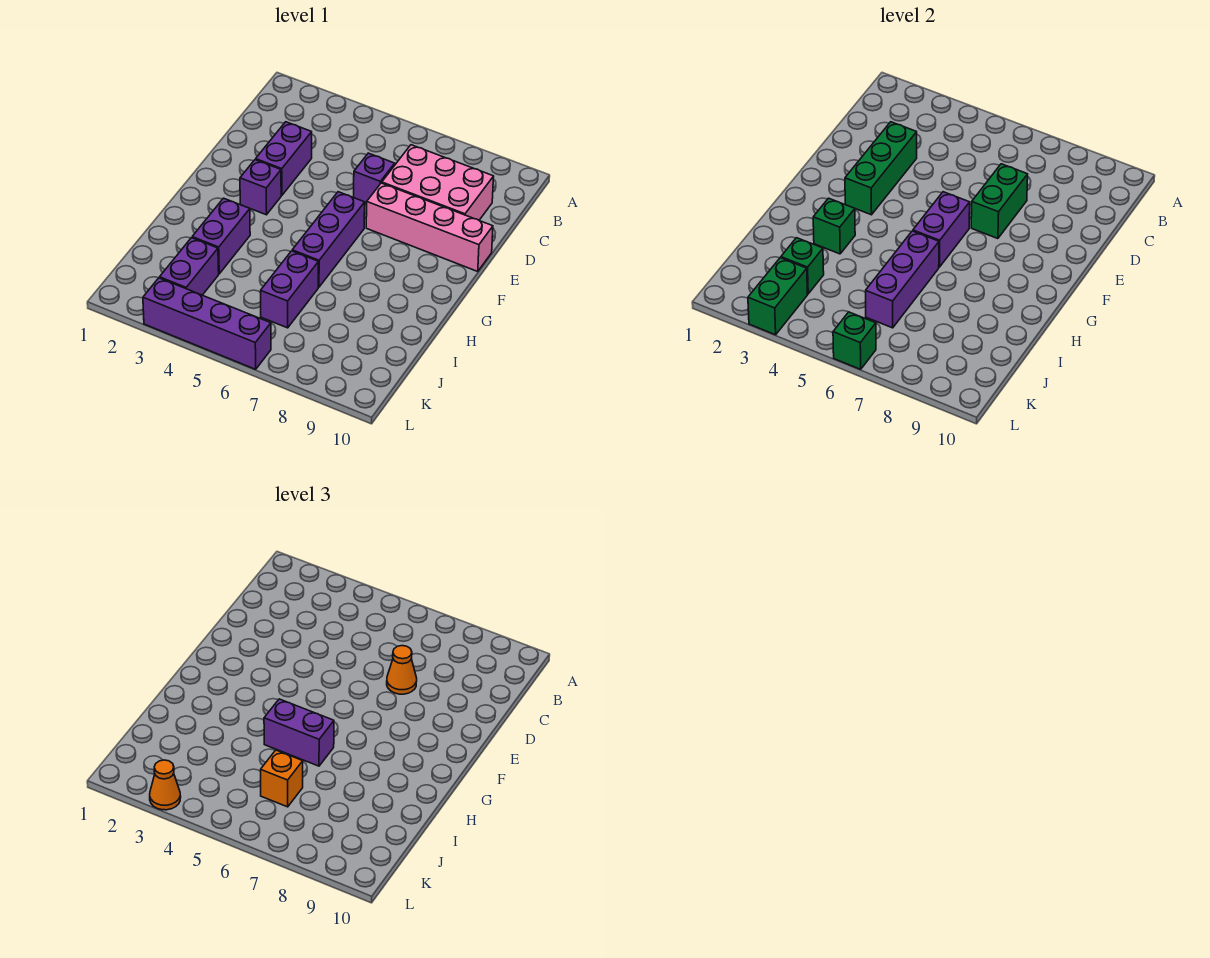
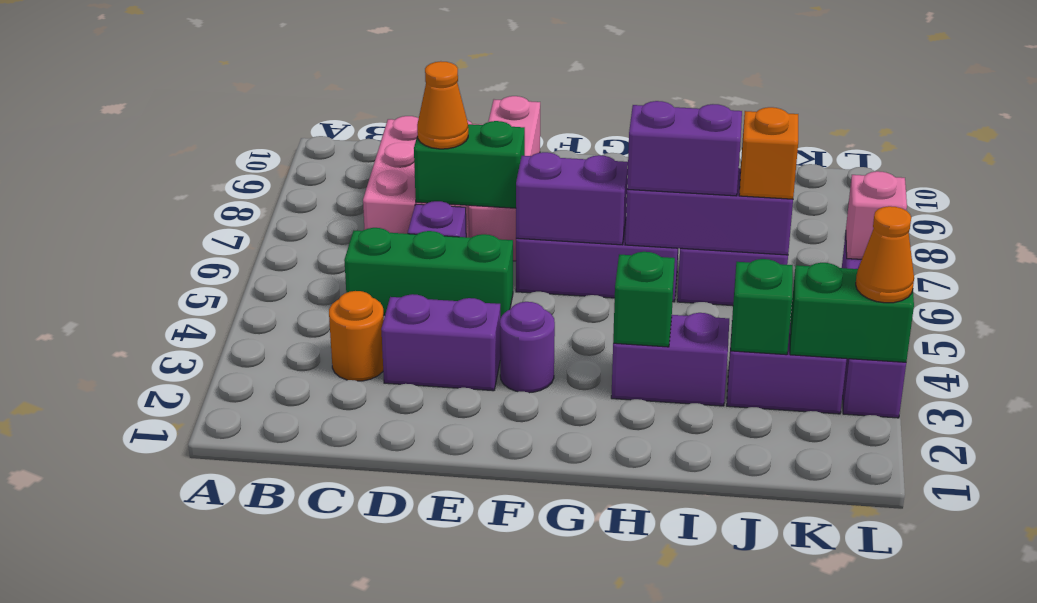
none -> orange 1x1 round brick [329,291,384,381]
green 1x3 brick [845,122,917,215] -> green 1x3 brick moved to [344,228,513,318]
purple 1x1 brick [240,160,281,215] -> purple 1x1 round brick [500,302,555,393]
purple 1x2 brick [264,699,334,766] -> purple 1x2 brick turned to [627,101,742,196]
green 1x1 brick [833,312,876,369] -> pink 1x1 brick [846,171,907,259]

